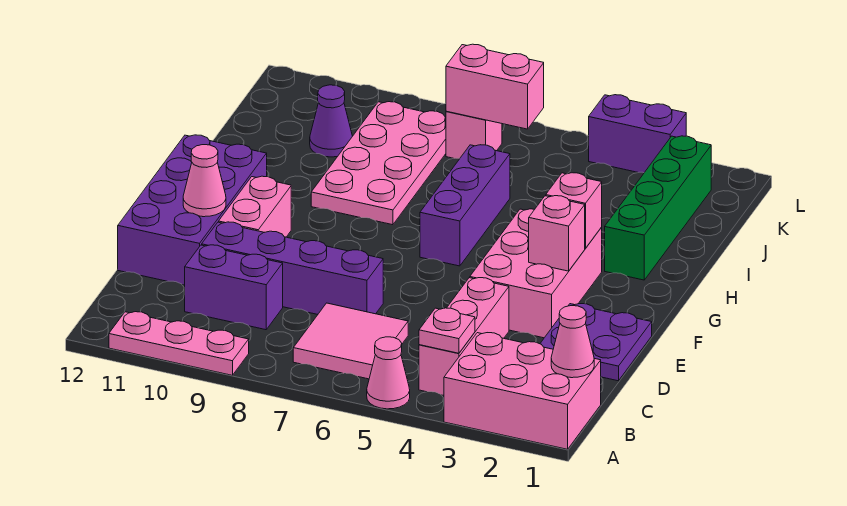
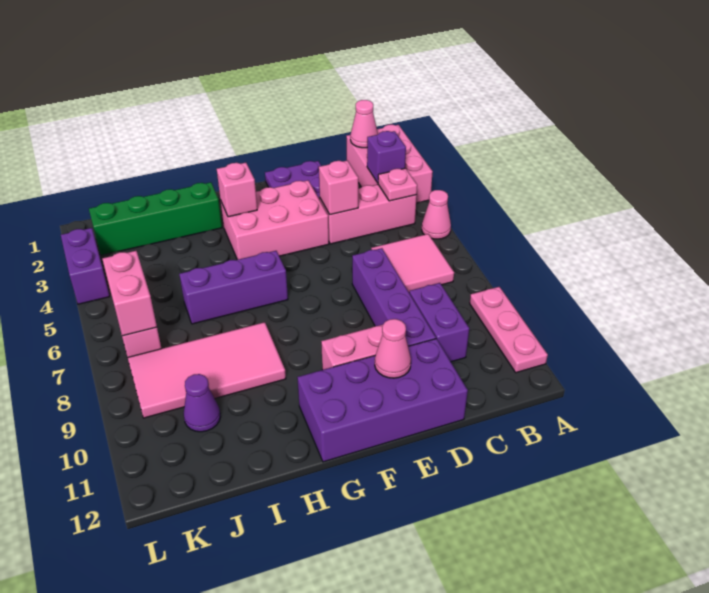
none -> purple 1x1 brick [367,131,406,183]
pink 1x1 brick [529,196,585,271] -> pink 1x1 brick moved to [319,160,358,215]
pink 2x4 plate [311,102,446,225] -> pink 2x4 tile [128,322,286,418]

